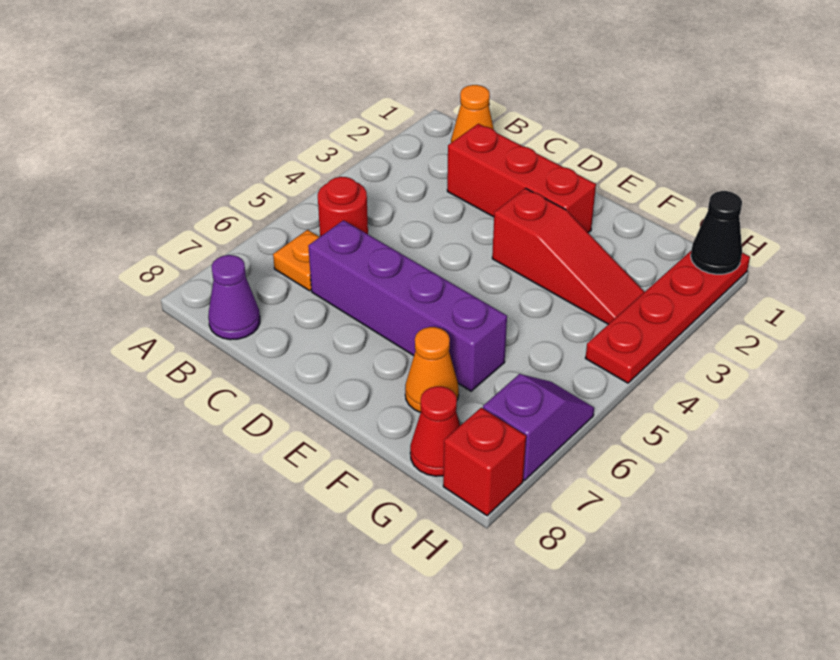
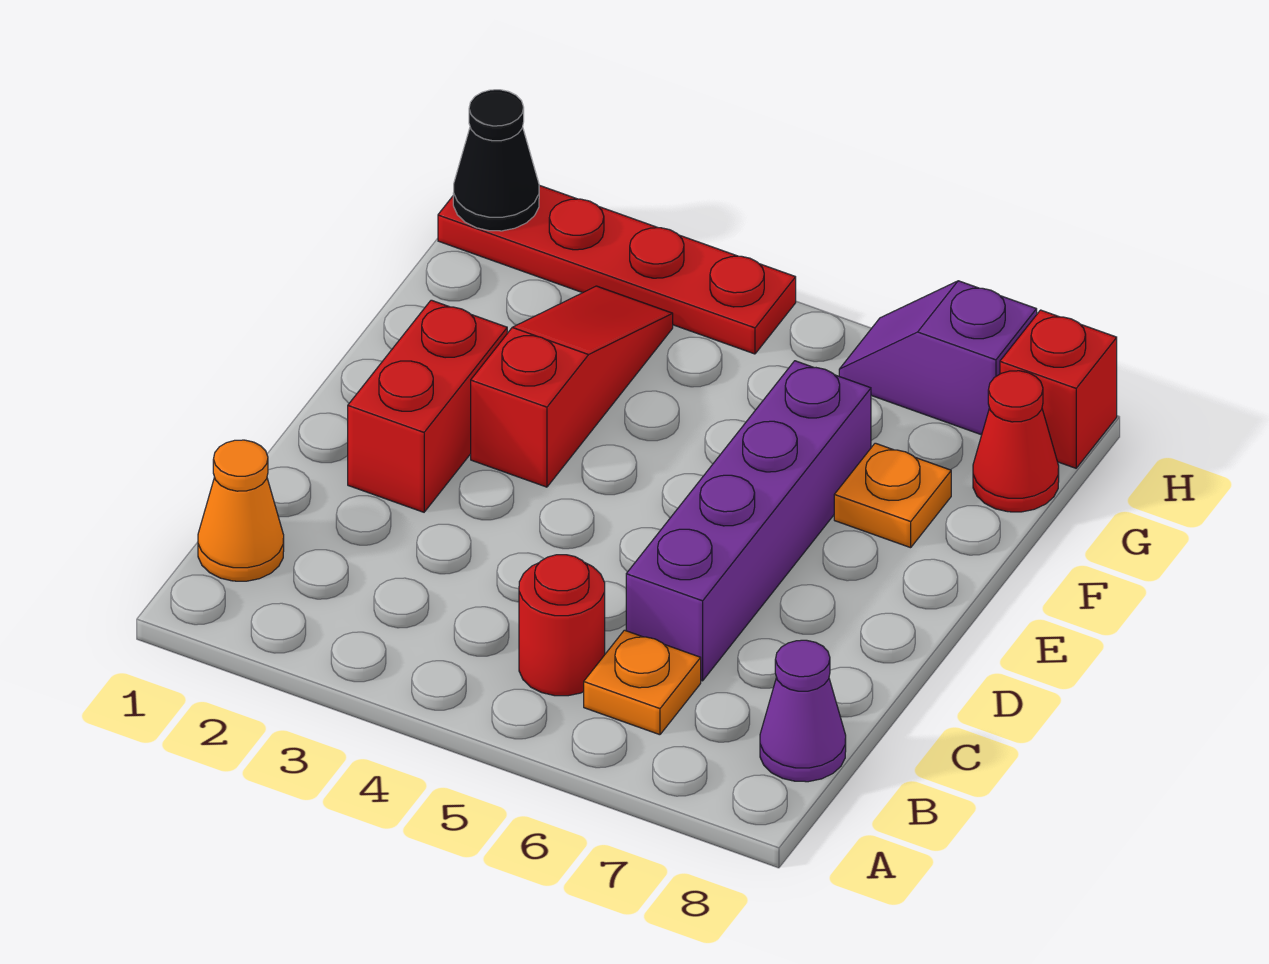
red 1x3 brick [447,124,596,233] -> red 1x2 brick [348,300,507,512]
orange 1x1 cone [405,327,459,413] -> orange 1x1 plate [834,443,951,548]

